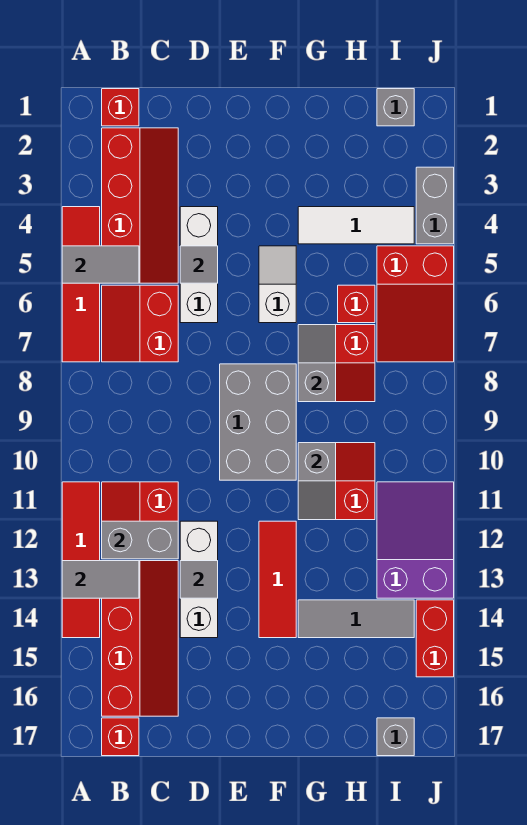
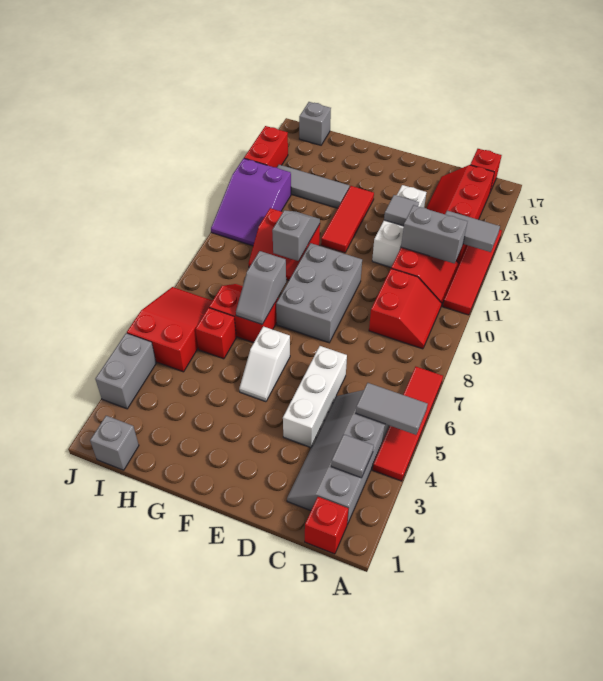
red 2x4 slope [102,128,178,283] -> grey 2x4 slope [287,390,390,525]
red 2x2 slope [102,285,178,362] -> red 2x2 slope moved to [369,269,442,349]
grey 1x1 tile [180,246,218,283] -> grey 1x1 tile moved to [331,434,374,478]
white 1x3 tile [298,207,414,244] -> none

